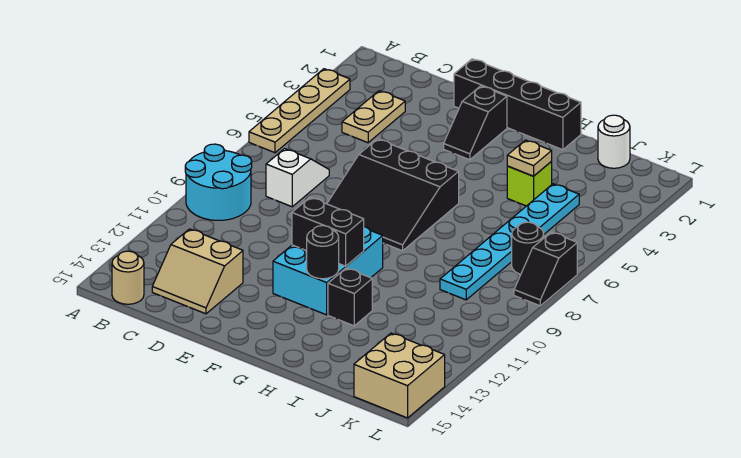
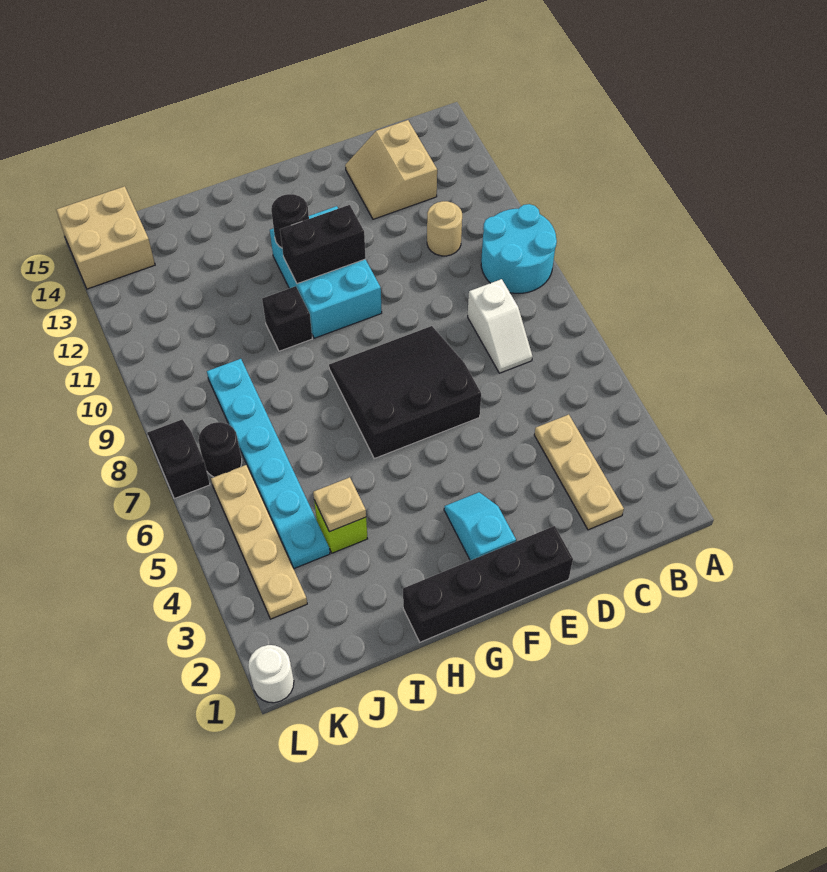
tan 1x4 plate [249,69,350,153] -> tan 1x4 plate moved to [211,465,307,619]
tan 1x1 round brick [112,251,144,304] -> tan 1x1 round brick moved to [427,201,462,256]
tan 1x2 plate [342,91,405,143] -> tan 1x3 plate [534,415,624,530]
tan 2x2 slope [152,229,243,314] -> tan 2x2 slope turned to [345,120,437,219]
black 1x2 slope [444,86,507,160] -> cyan 1x2 slope [444,492,516,560]
black 1x1 brick [328,268,372,326] -> black 1x1 brick moved to [262,286,312,351]
white 1x1 round brick [598,115,630,168] -> white 1x1 round brick moved to [248,645,294,703]

